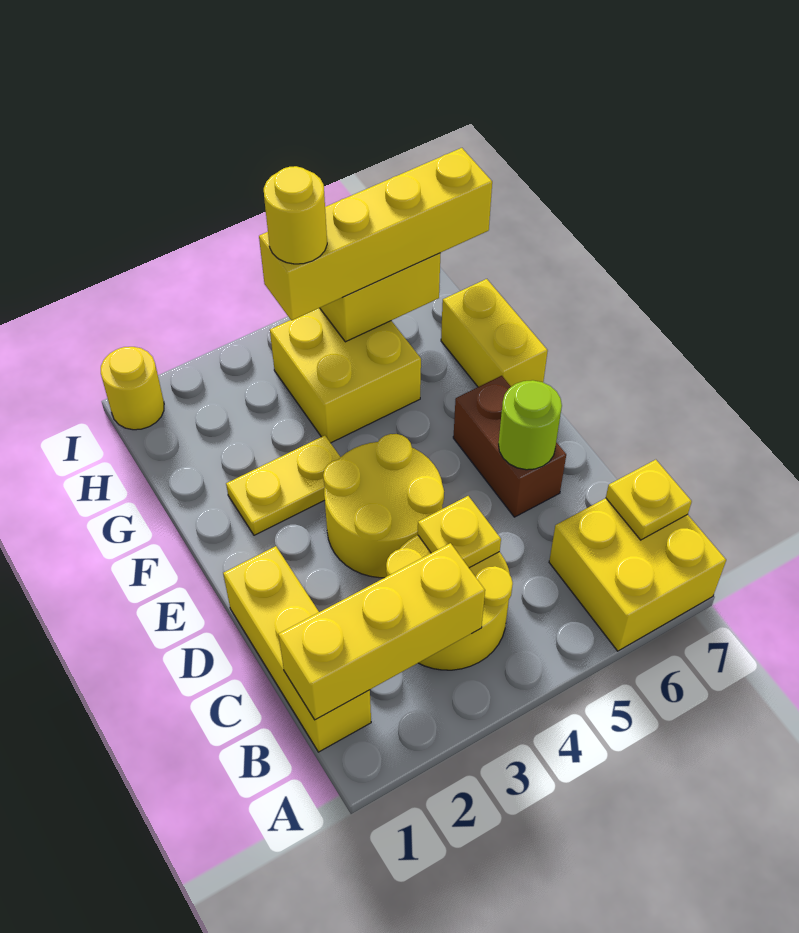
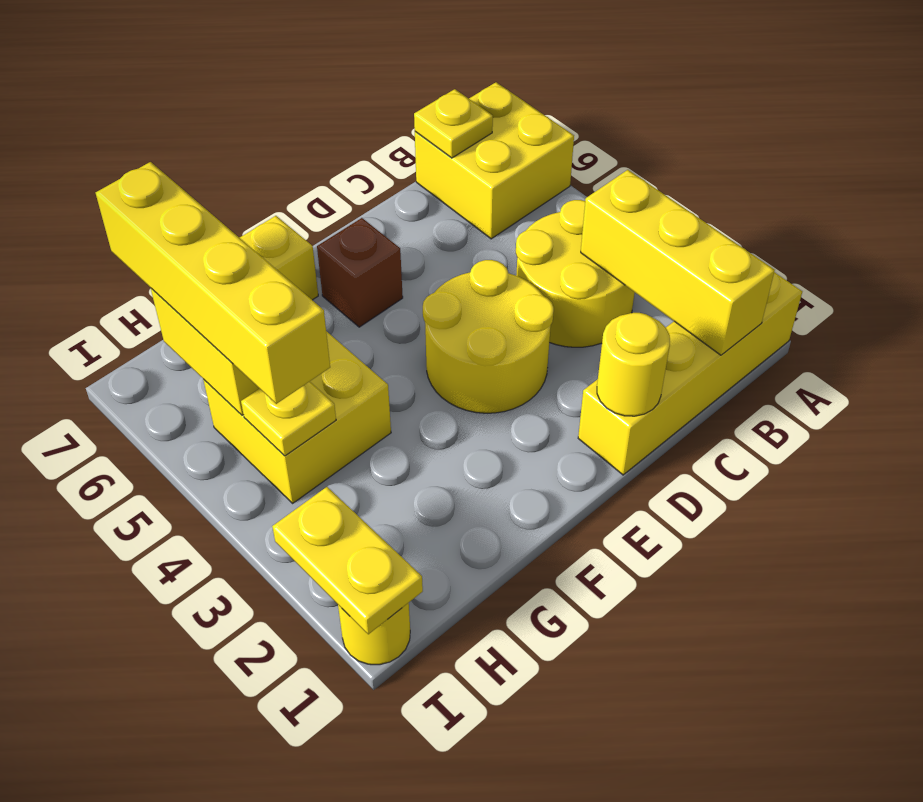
yellow 1x3 brick [223,546,371,752] -> yellow 1x4 brick [578,272,802,475]
yellow 1x1 plate [418,496,501,568] -> yellow 1x1 plate moved to [241,382,336,456]
brown 1x2 brick [453,376,566,517] -> brown 1x1 brick [317,218,403,327]
lime 1x1 round brick [499,380,562,470] -> none
yellow 1x2 plate [226,435,340,535] -> yellow 1x2 plate moved to [272,487,423,634]
yellow 1x1 round brick [264,166,327,264] -> yellow 1x1 round brick moved to [597,313,670,416]

